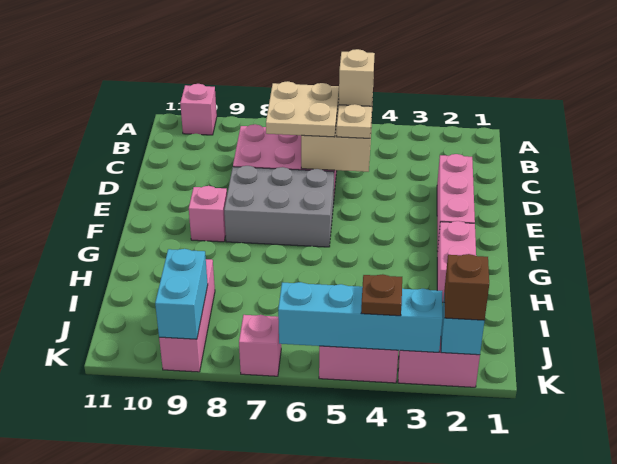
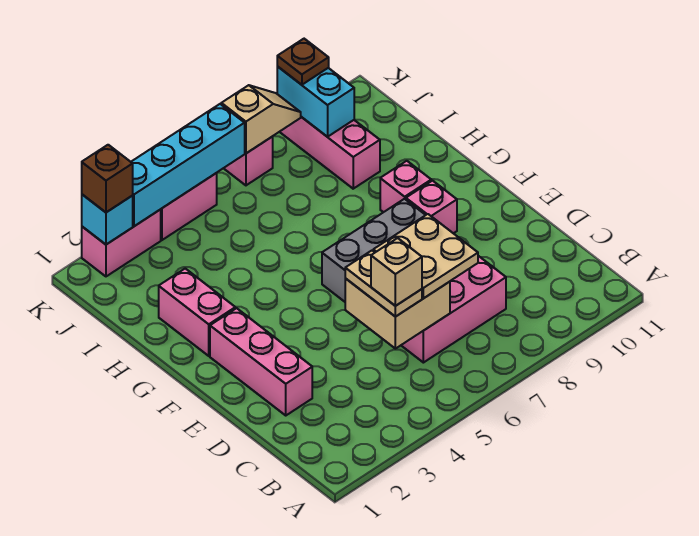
pink 1x1 brick [180,84,217,135] -> pink 1x1 brick moved to [380,161,431,212]
brown 1x1 plate [361,274,402,316] -> brown 1x1 plate moved to [277,39,329,85]
none -> tan 1x2 slope [221,85,301,153]

